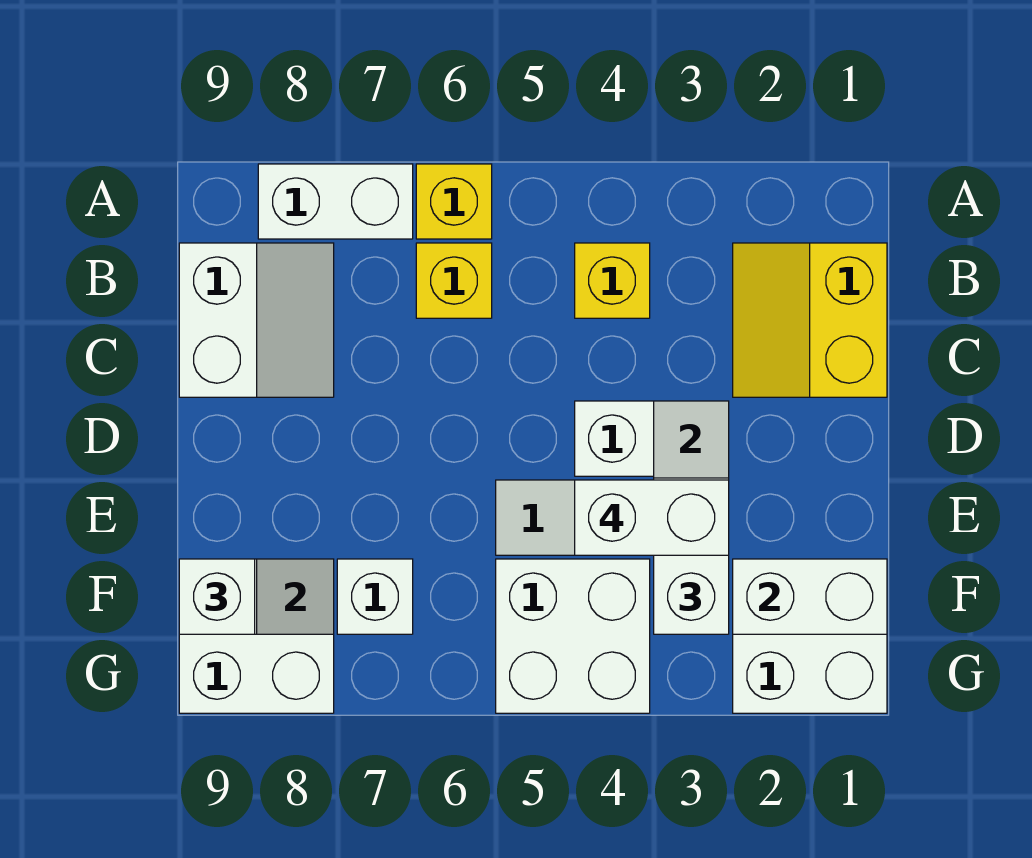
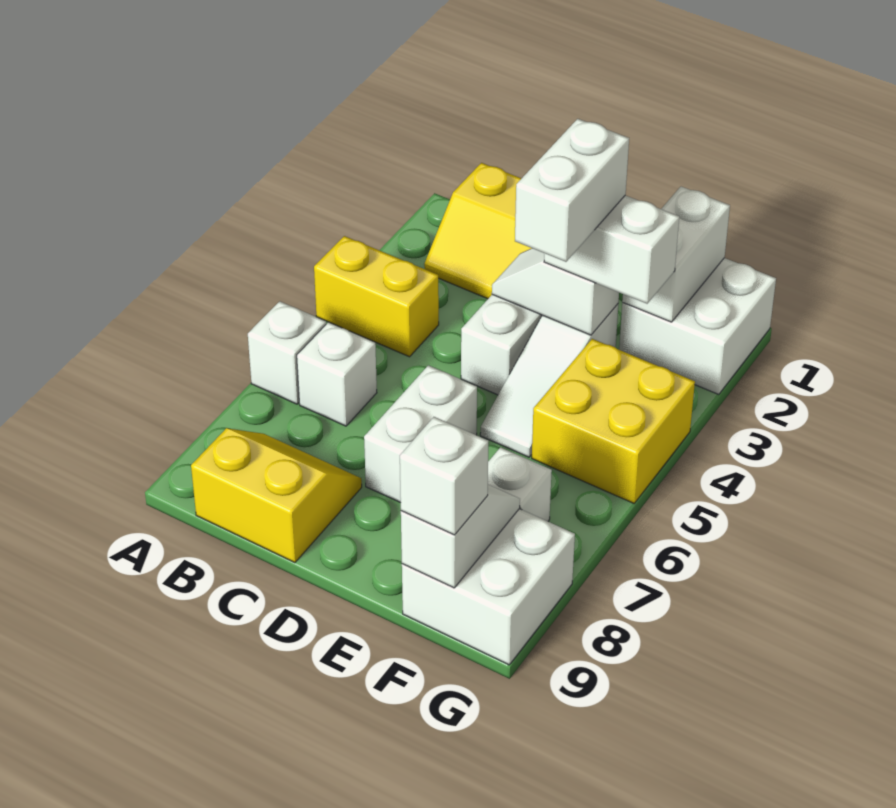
yellow 1x1 brick [416,164,492,239] -> white 1x1 brick [248,301,326,404]
white 1x2 brick [258,164,413,239] -> white 1x2 brick moved to [364,365,477,503]
yellow 1x1 brick [575,243,650,318] -> yellow 1x2 brick [314,236,439,357]
yellow 1x1 brick [416,243,492,318] -> white 1x1 brick [297,322,377,426]
white 2x2 slope [179,243,334,397] -> yellow 2x2 slope [191,428,362,563]
white 2x2 brick [496,559,650,713] -> yellow 2x2 brick [532,339,695,503]

